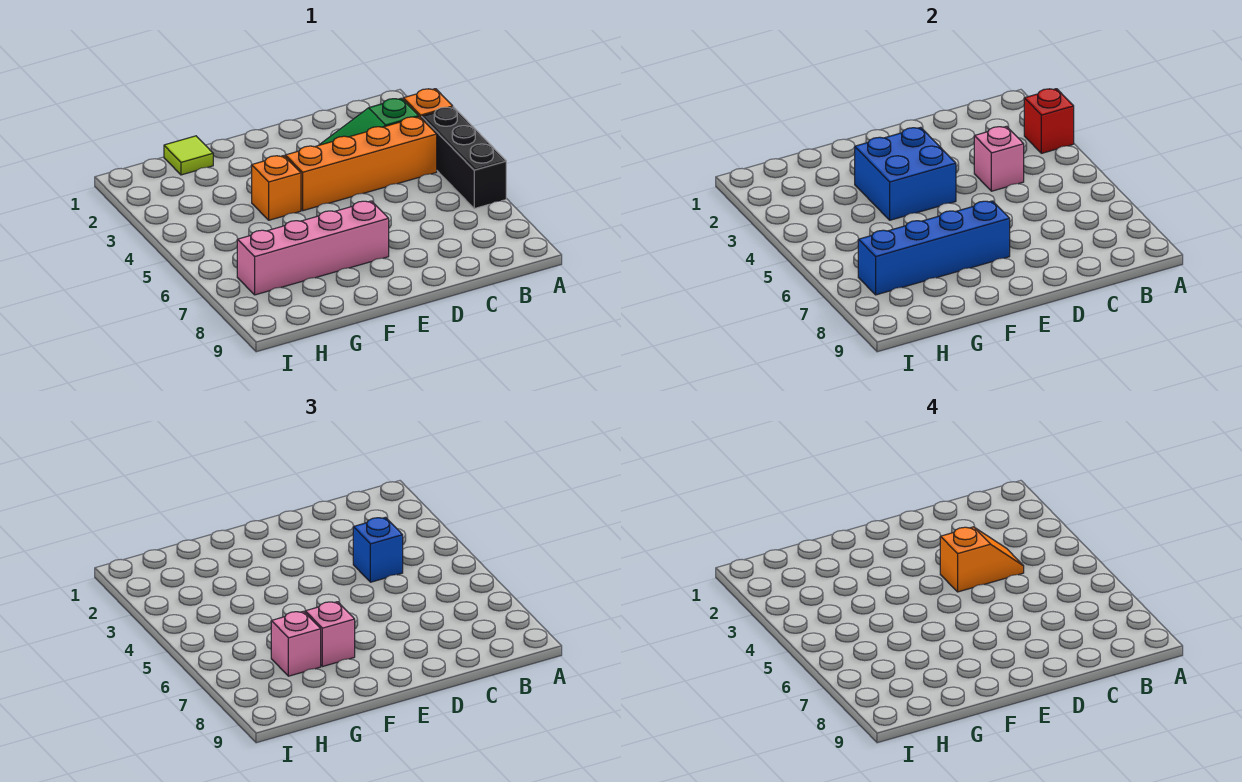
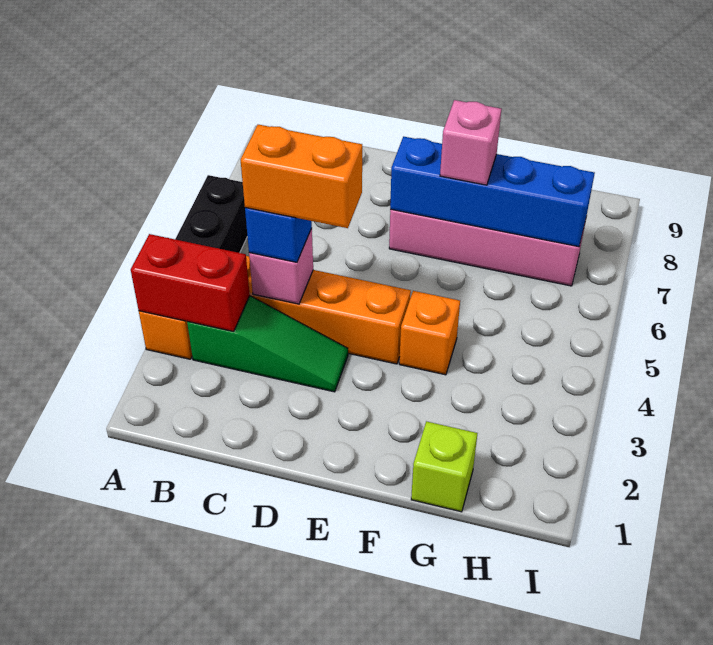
red 1x1 brick [1024,89,1074,153] -> red 1x2 brick [131,234,250,331]
orange 1x2 slope [940,527,1024,592] -> orange 1x2 brick [241,125,362,228]
blue 2x2 brick [855,127,956,220] -> none
lime 1x1 tile [164,136,213,175] -> lime 1x1 brick [411,421,477,512]
pink 1x1 brick [271,611,321,676] -> none

